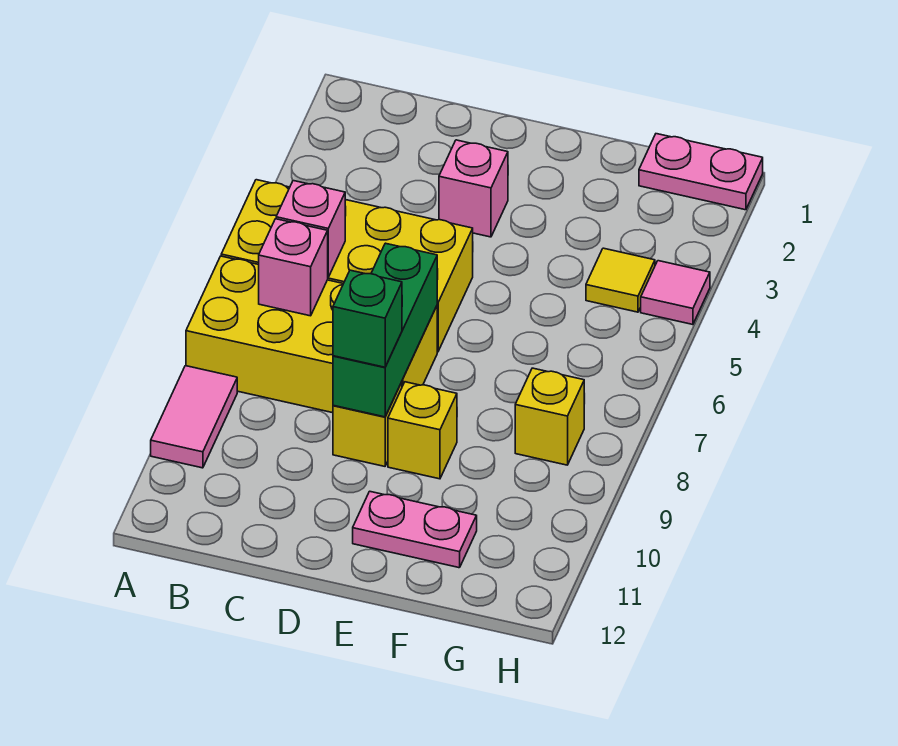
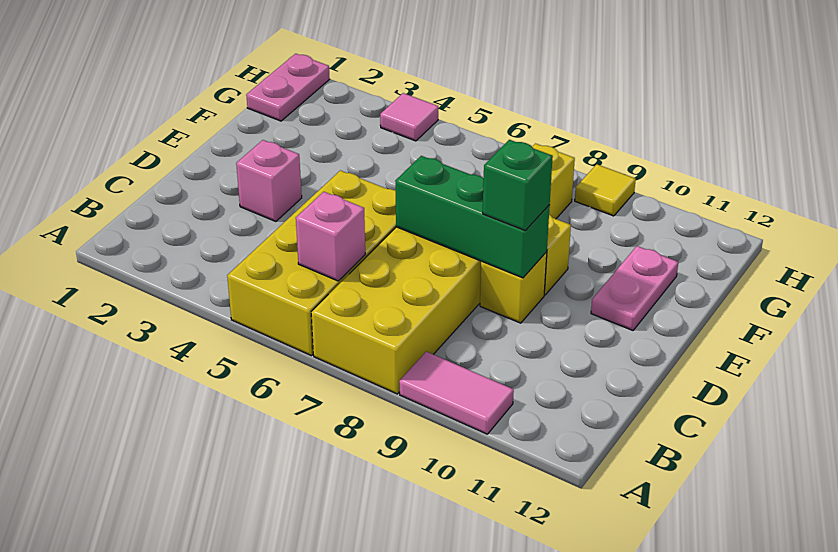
pink 1x1 brick [259,219,328,316] -> none
yellow 1x1 tile [586,248,655,312] -> yellow 1x1 tile moved to [575,164,636,216]

